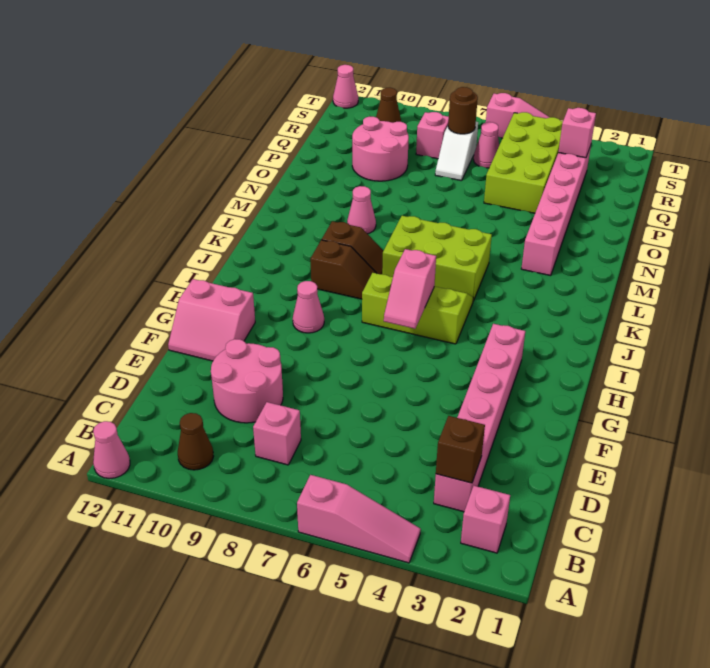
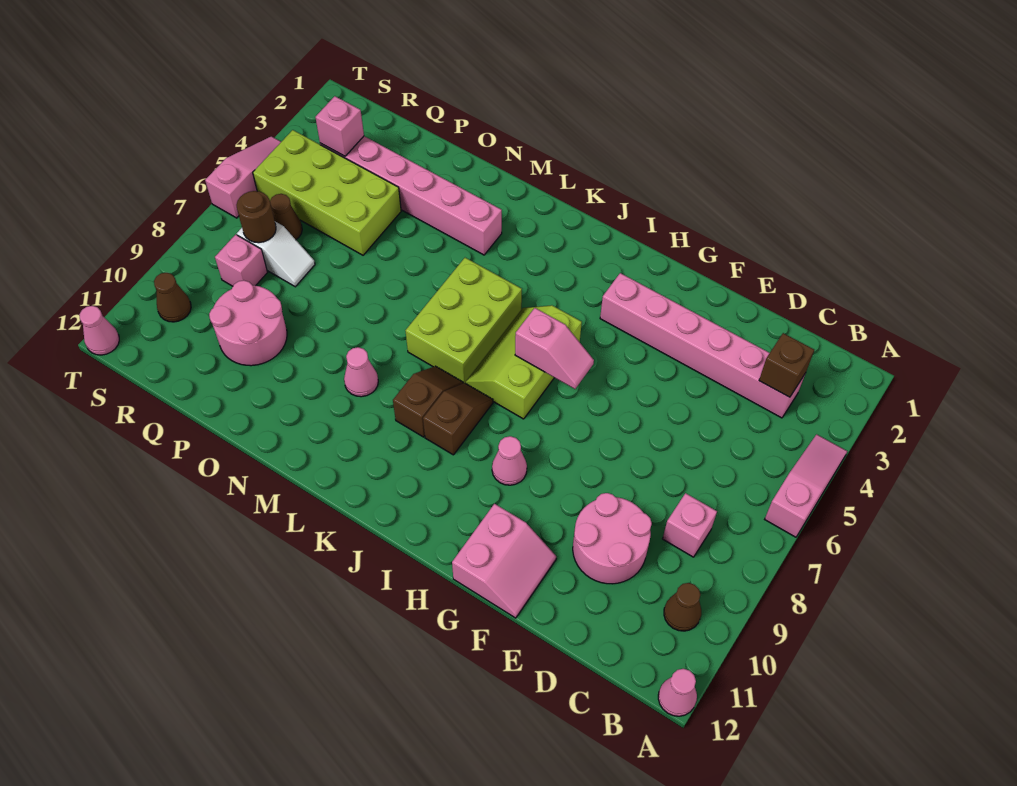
pink 1x1 brick [461,486,510,553] -> none
pink 1x1 cone [474,122,499,168] -> brown 1x1 cone [270,194,302,239]

